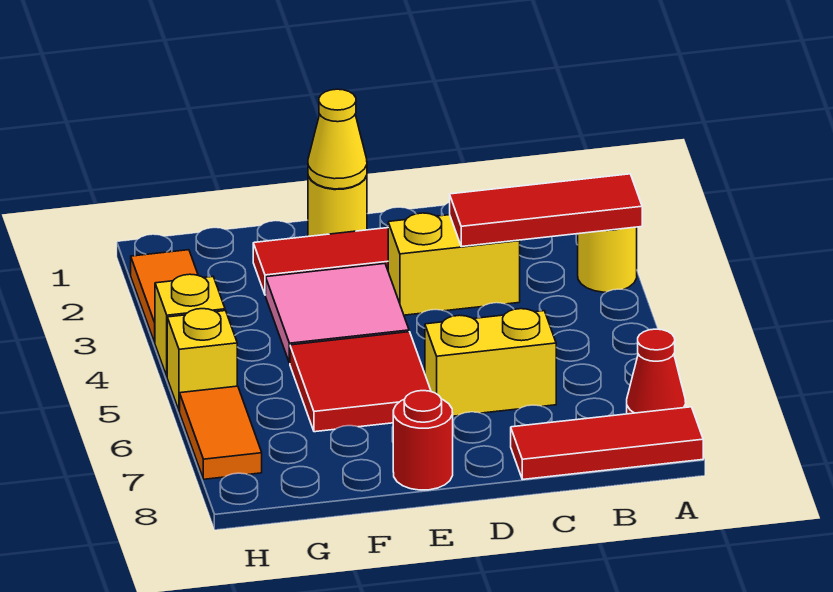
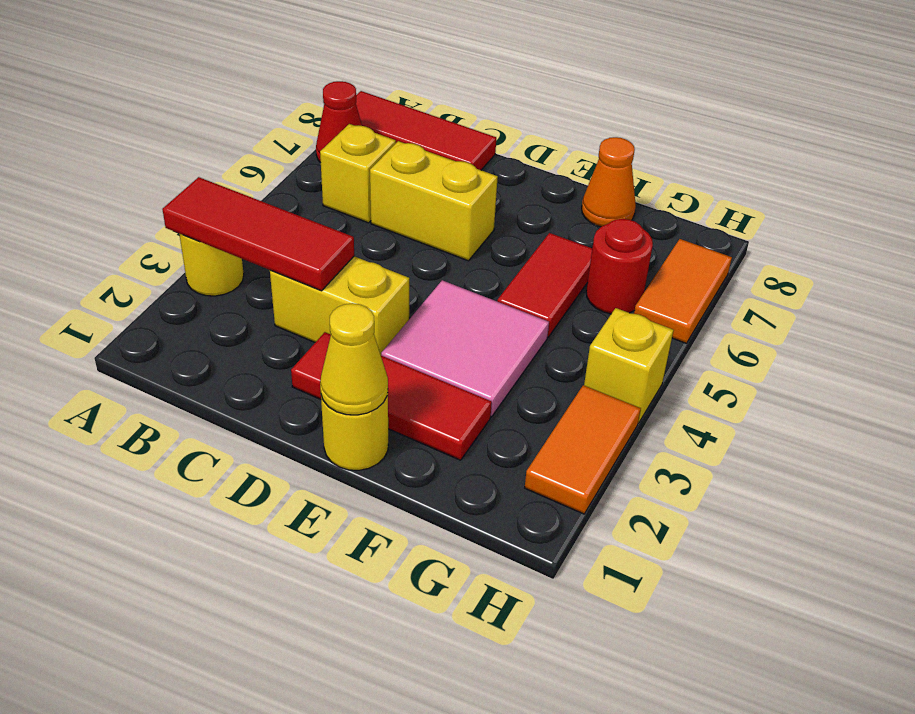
red 2x2 tile [290,332,431,432] -> red 1x2 tile [497,233,592,337]
red 1x1 round brick [393,391,453,490] -> red 1x1 round brick moved to [586,219,653,314]
none -> orange 1x1 cone [582,137,636,227]
yellow 1x1 brick [167,309,237,411] -> yellow 1x1 brick moved to [320,124,396,223]

